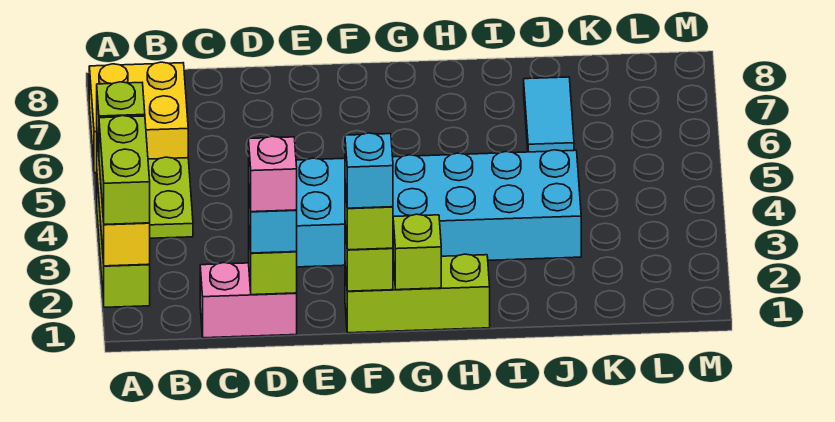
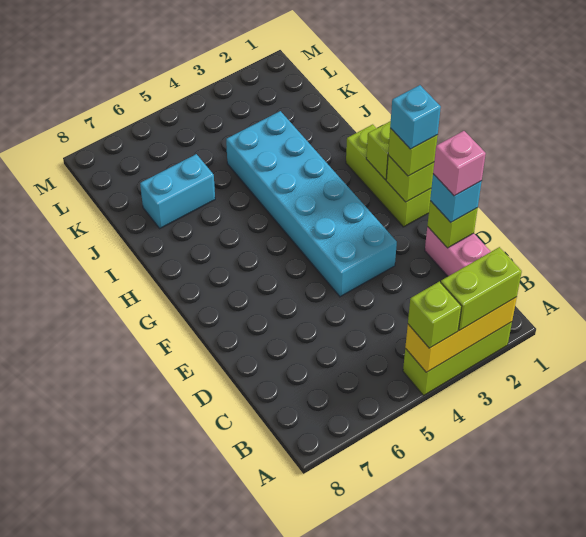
yellow 2x2 brick [89,62,188,173] -> none
lime 1x2 plate [148,157,193,238] -> none
cyan 1x2 tile [524,77,574,152] -> cyan 1x2 brick [140,154,215,228]

